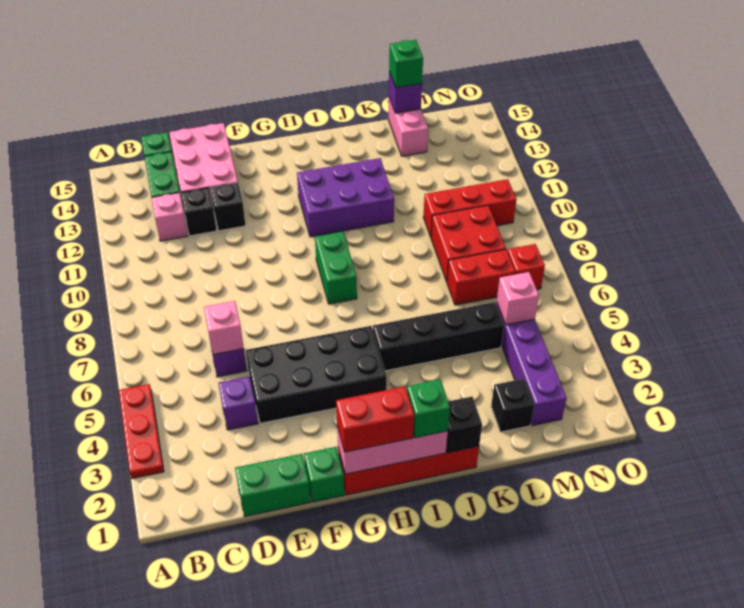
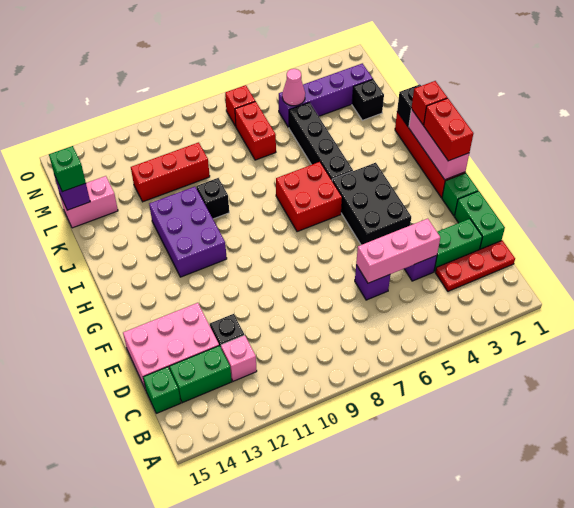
red 1x3 plate [119,384,164,479] -> red 1x3 plate moved to [435,240,515,291]
pink 1x1 brick [204,301,244,355] -> pink 1x3 brick [356,219,440,283]
black 2x4 brick [246,326,387,423] -> black 2x3 brick [332,163,411,245]
black 1x1 brick [211,183,246,231] -> black 1x1 brick moved to [196,178,229,219]
green 1x2 brick [315,231,357,304] -> green 1x2 brick moved to [434,219,482,272]
green 1x1 brick [407,380,450,438] -> red 1x1 brick [411,81,447,125]
red 2x2 brick [431,205,506,282] -> red 2x2 brick moved to [276,162,342,232]
red 1x3 brick [423,179,517,237] -> red 1x3 brick turned to [131,142,210,202]
pink 1x1 brick [497,272,539,325] -> pink 1x1 cone [282,69,305,106]

